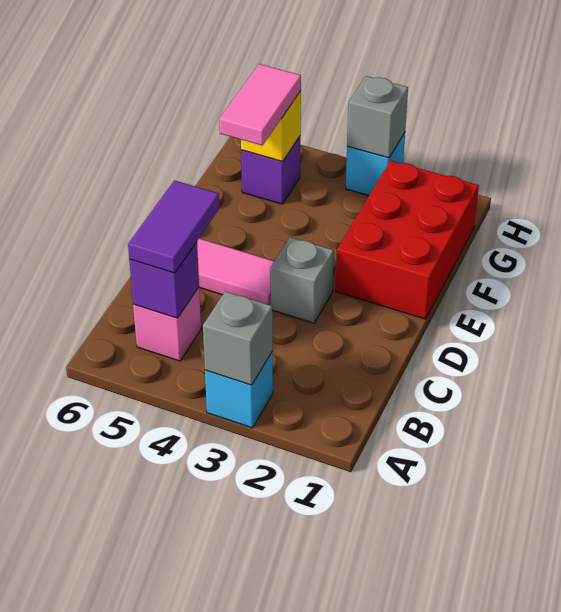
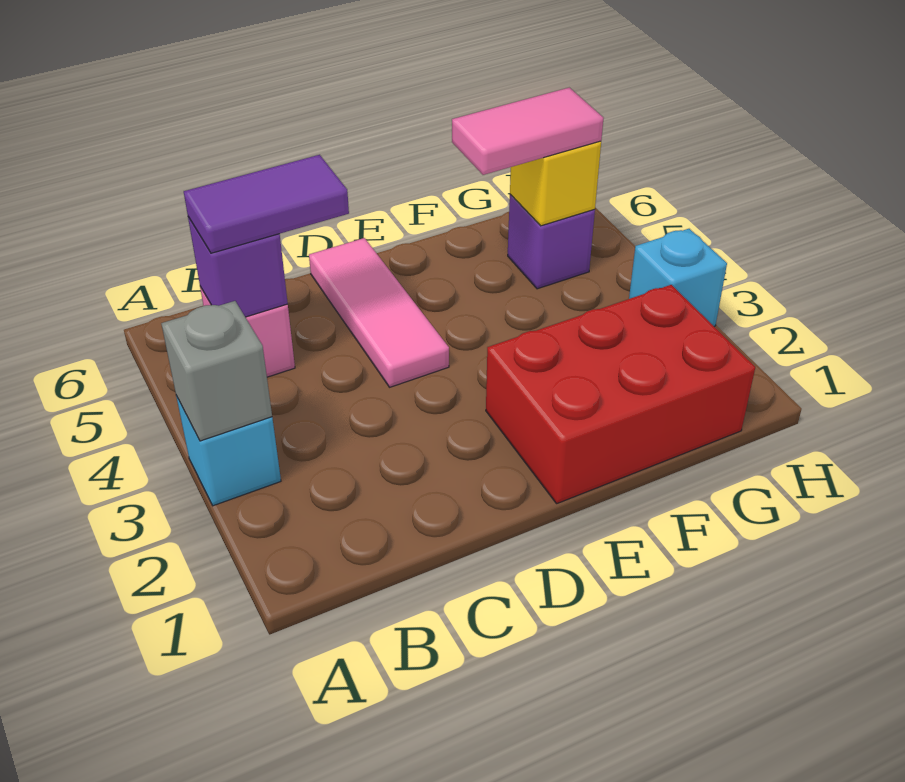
grey 1x1 brick [270,237,334,323] -> none
grey 1x1 brick [347,76,408,158] -> none

